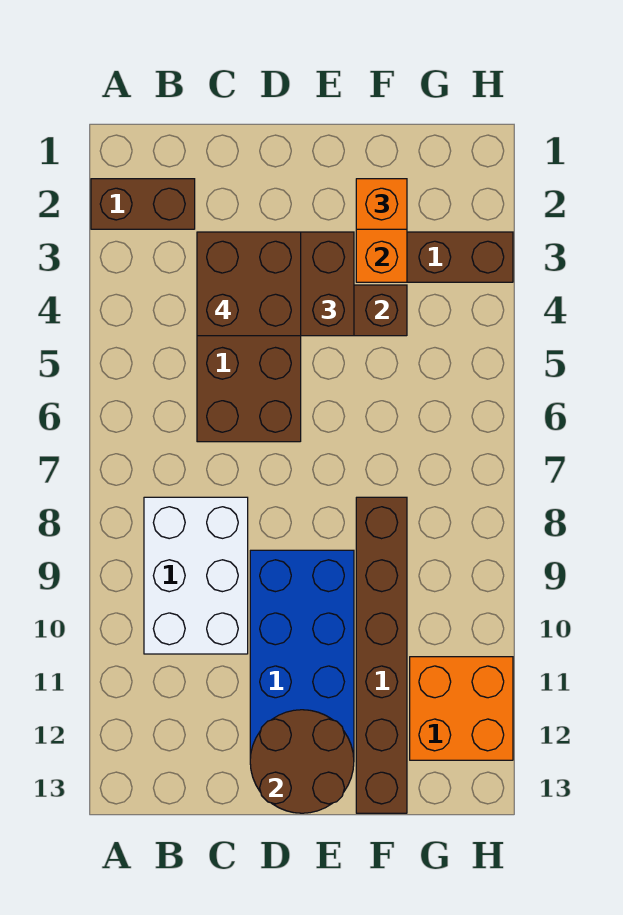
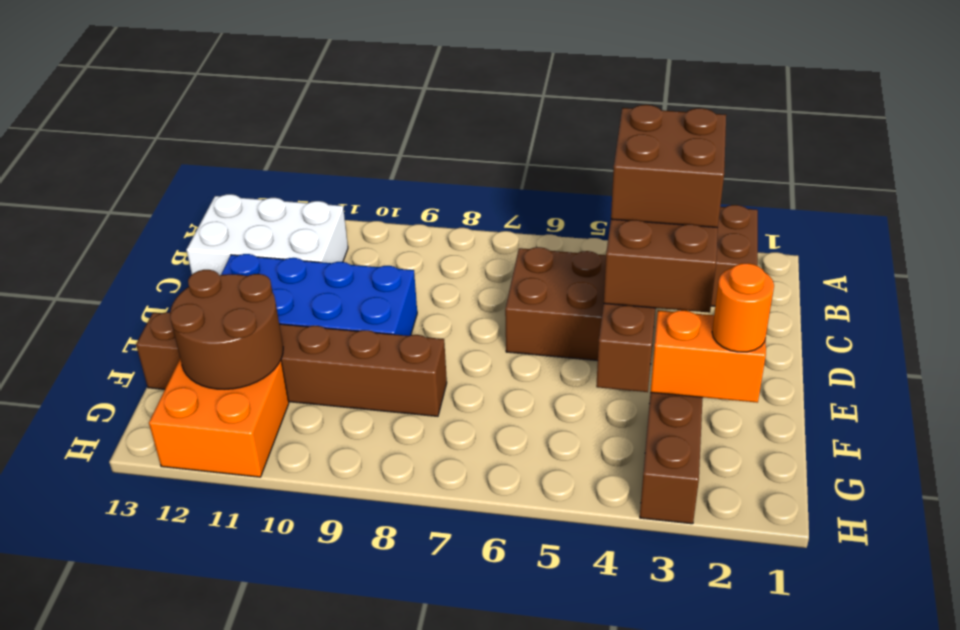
white 2x3 brick [144,497,248,654] -> white 2x3 brick moved to [186,194,348,275]
brown 2x2 round brick [250,710,354,813] -> brown 2x2 round brick moved to [170,270,283,389]
orange 1x1 brick [356,179,407,229] -> orange 1x1 round brick [712,263,774,352]

